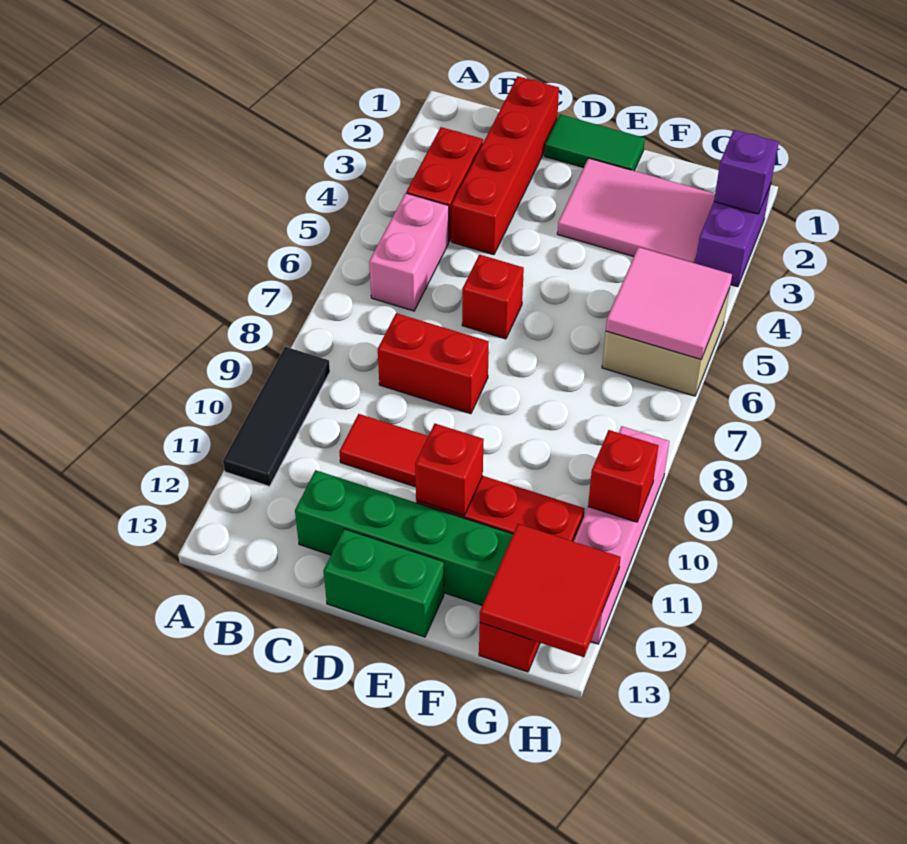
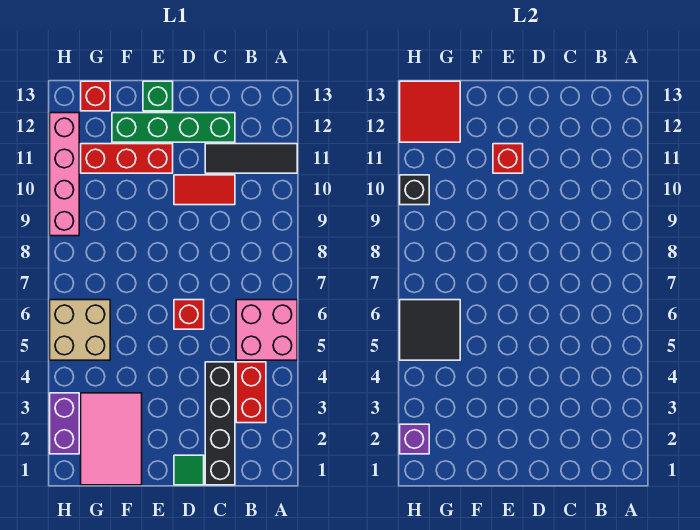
black 1x3 tile [223,347,330,486] -> black 1x3 tile turned to [205,144,297,173]
pink 1x2 brick [369,193,449,311] -> pink 2x2 brick [236,300,297,360]
red 1x4 brick [452,76,559,255] -> black 1x4 brick [205,362,235,485]
red 1x2 brick [378,313,489,414] -> none
green 1x2 tile [544,115,645,171] -> green 1x1 tile [174,455,204,485]
green 1x2 brick [324,529,444,637] -> green 1x1 brick [143,81,173,111]
pink 2x3 tile [557,158,715,263] -> pink 2x3 tile turned to [81,393,142,485]
pink 2x2 tile [606,247,732,359] -> black 2x2 tile [400,300,460,360]
red 1x1 brick [588,430,659,522] -> black 1x1 brick [400,175,429,205]

